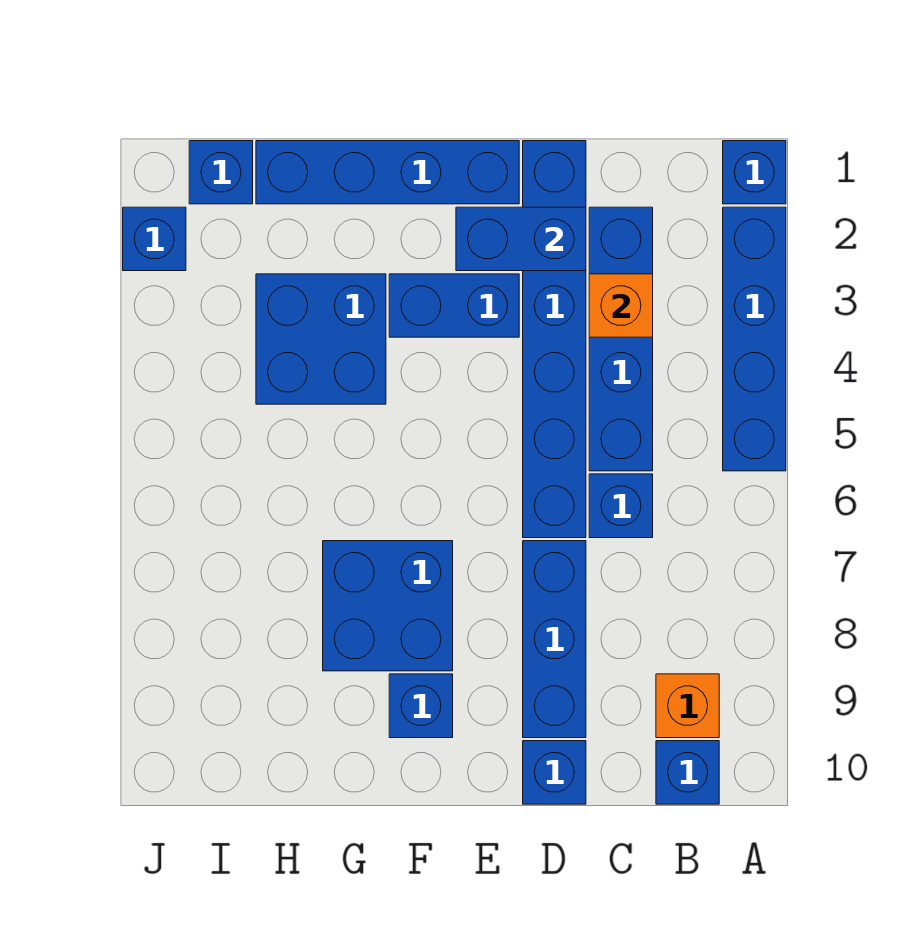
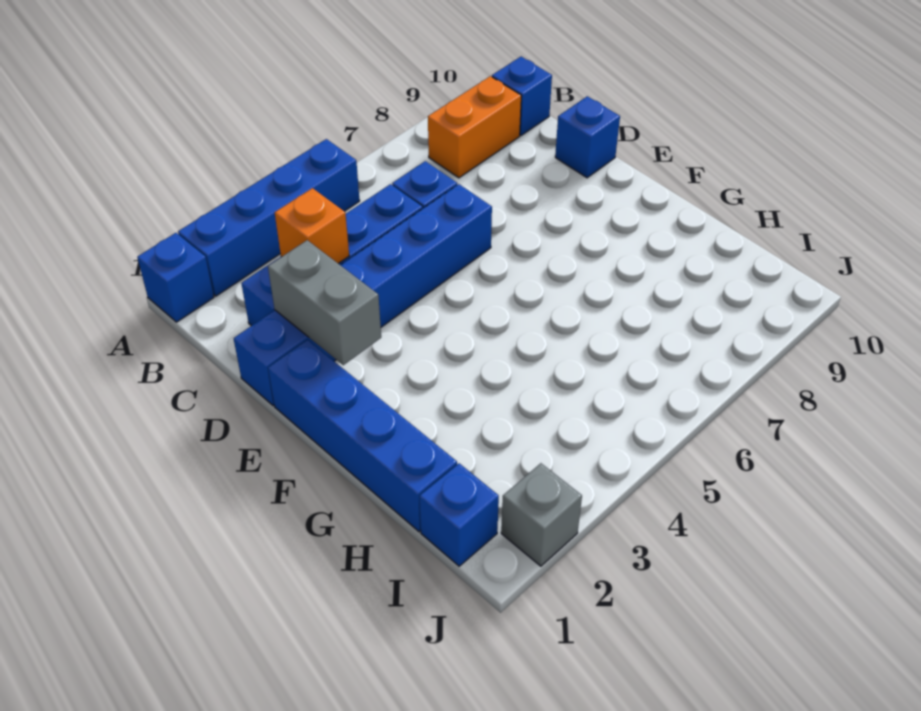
orange 1x1 brick [656,674,719,738] -> orange 1x2 brick [428,76,521,178]
blue 1x2 brick [456,207,586,271] -> grey 1x2 brick [268,240,381,365]
blue 1x3 brick [523,541,586,738] -> none
blue 1x2 brick [389,274,519,337] -> none
blue 2x2 brick [323,541,453,671] -> none
blue 1x1 brick [389,674,453,738] -> none
blue 2x2 brick [256,274,386,404] -> none
blue 1x1 brick [123,207,186,271] -> grey 1x1 brick [501,463,582,566]

